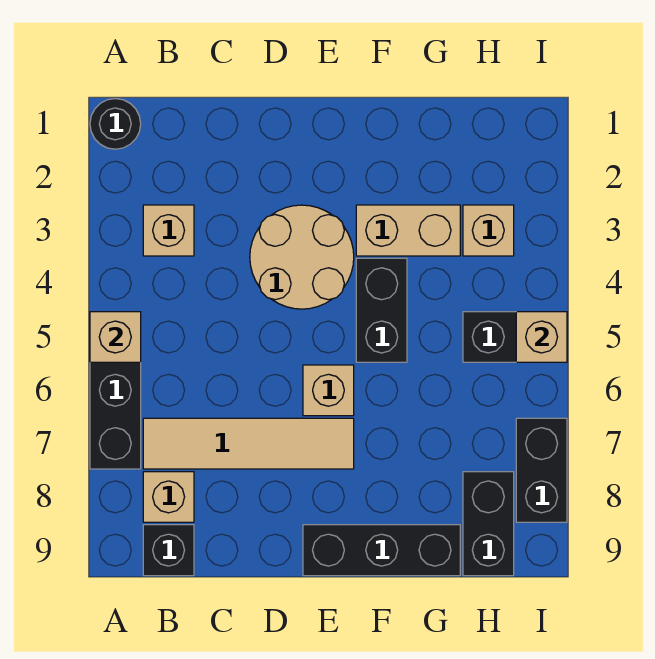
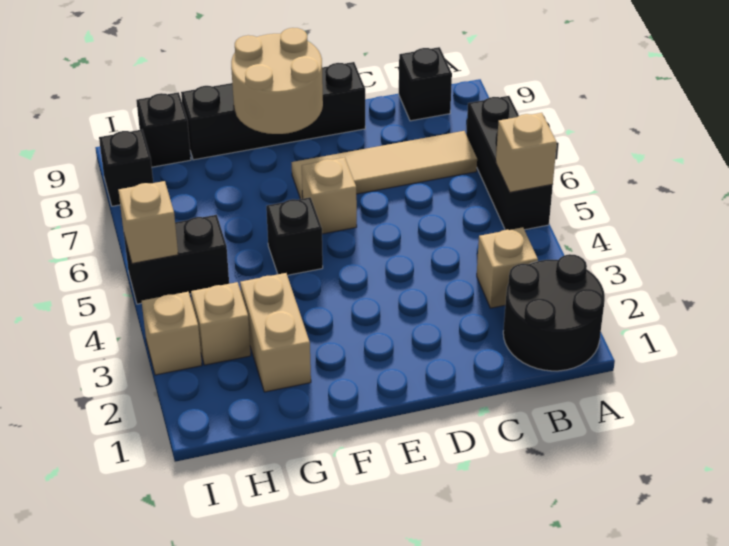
black 1x1 round brick [90,99,141,149] -> black 2x2 round brick [503,254,605,371]
tan 1x1 brick [143,472,194,522] -> tan 1x1 brick moved to [142,292,202,375]
tan 2x2 round brick [250,205,354,309] -> tan 2x2 round brick moved to [231,28,323,134]
black 1x3 brick [303,525,460,576] -> black 1x4 brick [181,62,365,160]
tan 1x2 brick [356,205,460,256] -> tan 1x2 brick turned to [240,273,311,392]
black 1x2 brick [356,258,407,362] -> black 1x1 brick [266,197,323,275]
black 1x2 brick [463,472,514,576] -> black 1x1 brick [136,92,191,167]
black 1x2 brick [516,418,567,522] -> black 1x1 brick [99,130,153,206]

